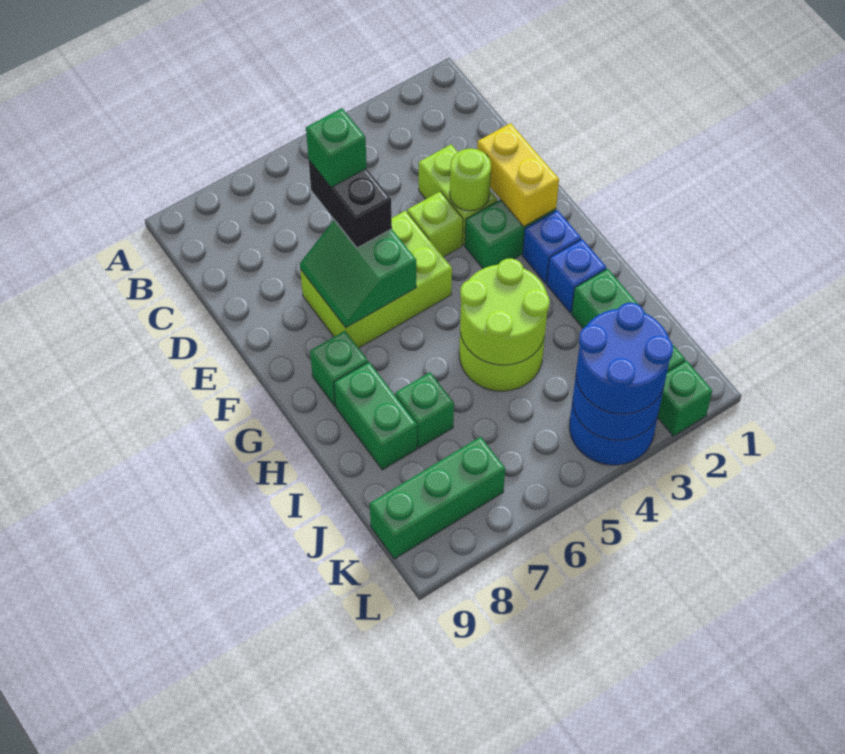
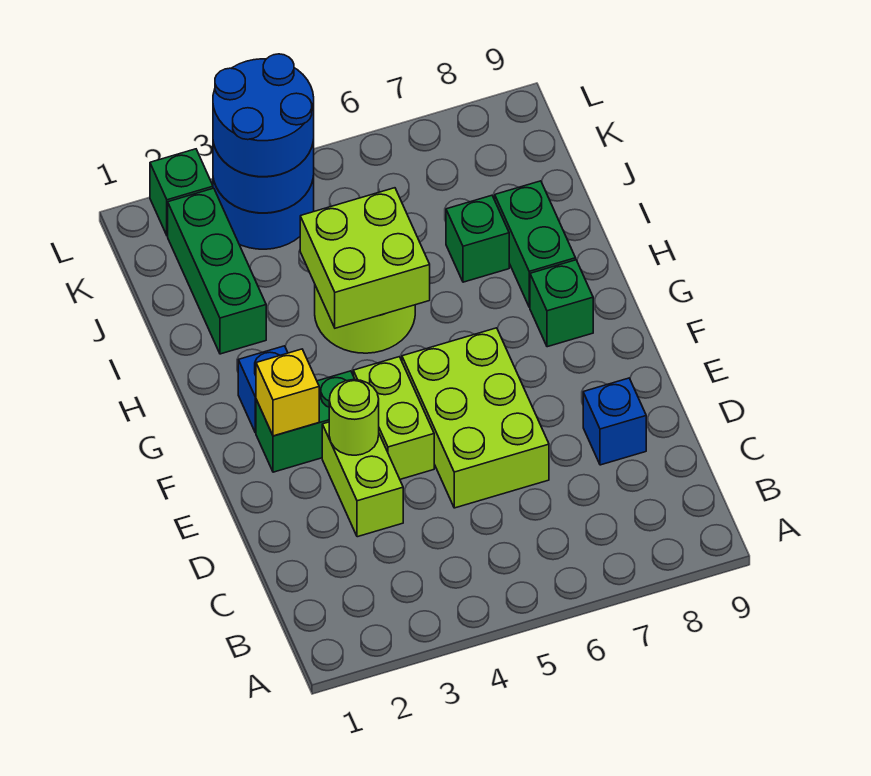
black 1x2 brick [309,161,392,248] -> none
green 1x1 brick [306,108,367,188] -> none
yellow 1x2 brick [477,123,559,226] -> yellow 1x1 brick [256,349,319,436]
lime 1x1 brick [407,191,463,257] -> lime 1x2 brick [353,357,434,479]
lime 2x3 brick [300,211,452,348] -> lime 2x3 brick turned to [402,328,549,508]
green 2x2 slope [300,220,416,328] -> none
blue 1x1 brick [547,239,606,313] -> blue 1x1 brick moved to [583,378,646,465]
lime 2x2 round brick [460,258,550,365] -> lime 2x2 brick [300,188,430,328]
green 1x3 brick [370,437,505,559] -> none

